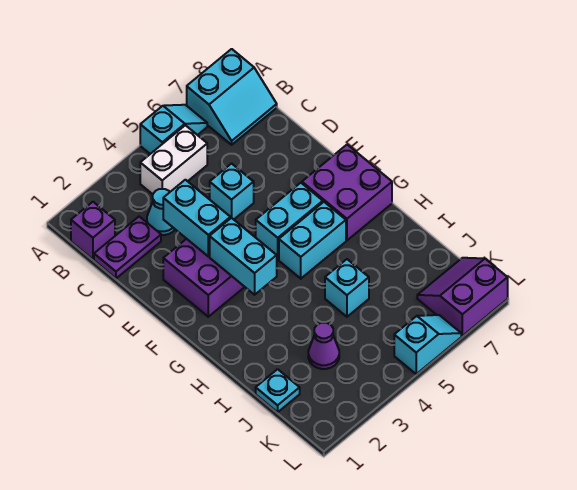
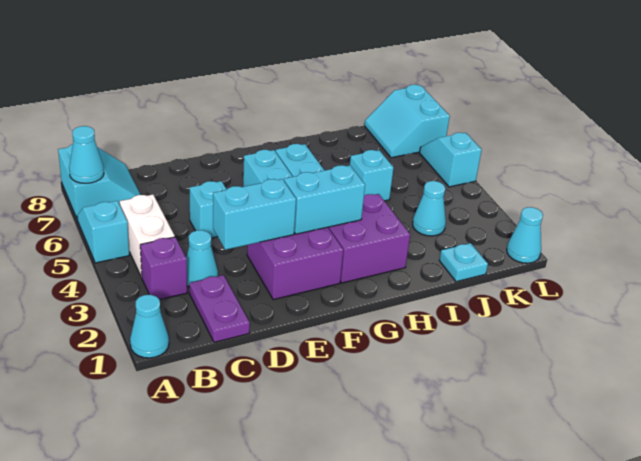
none -> cyan 1x1 cone [130,295,169,358]
none -> cyan 1x1 cone [69,126,104,183]
purple 1x1 brick [71,202,115,259] -> purple 1x1 brick moved to [140,237,187,300]
purple 2x2 brick [302,145,392,240] -> purple 2x2 brick moved to [328,194,410,283]
purple 1x1 cone [308,323,339,369] -> cyan 1x1 cone [413,181,446,236]
purple 2x2 slope [417,258,508,336] -> cyan 2x2 slope [365,85,450,158]
none -> cyan 1x1 cone [507,207,543,263]

